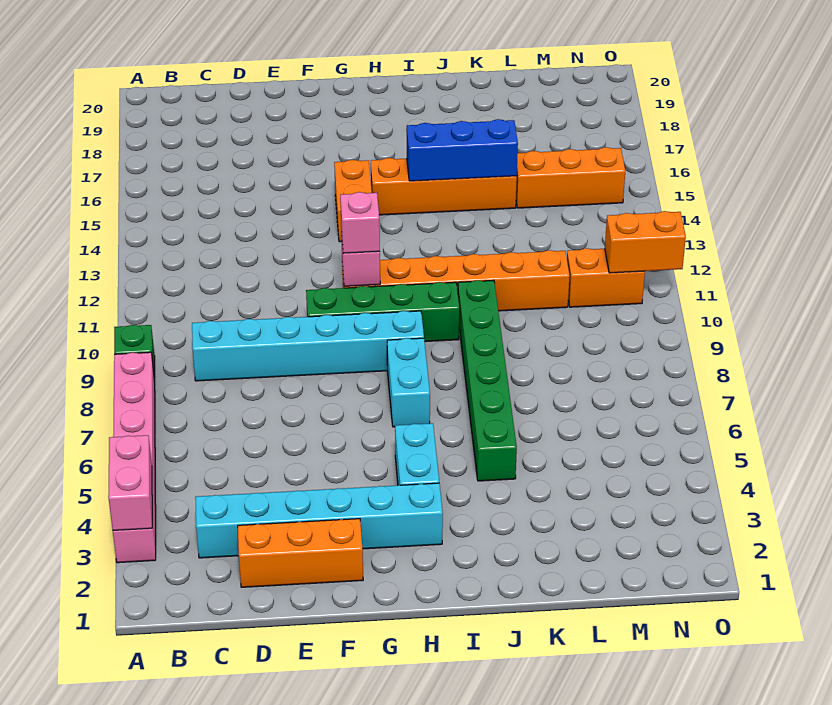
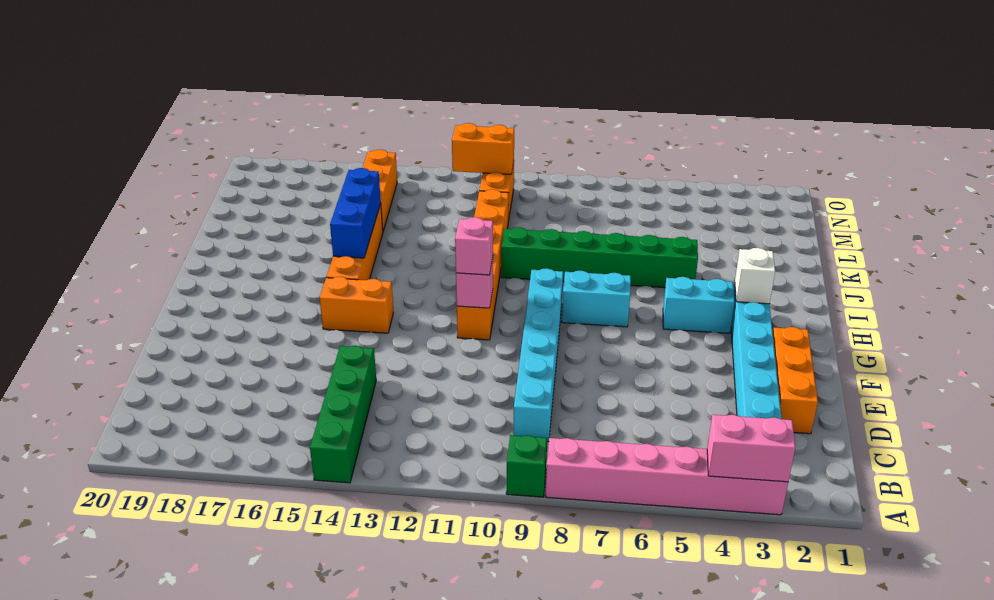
green 1x4 brick [306,282,459,342] -> green 1x4 brick moved to [310,345,376,483]
none -> white 1x1 brick [735,248,775,304]
orange 1x2 brick [605,211,686,273] -> orange 1x2 brick turned to [452,123,514,174]

